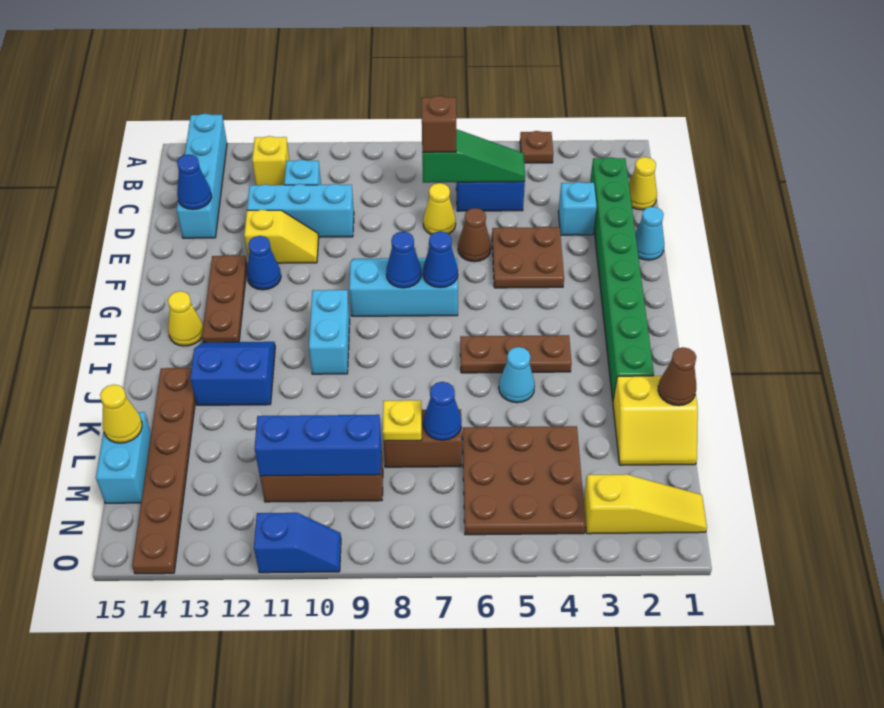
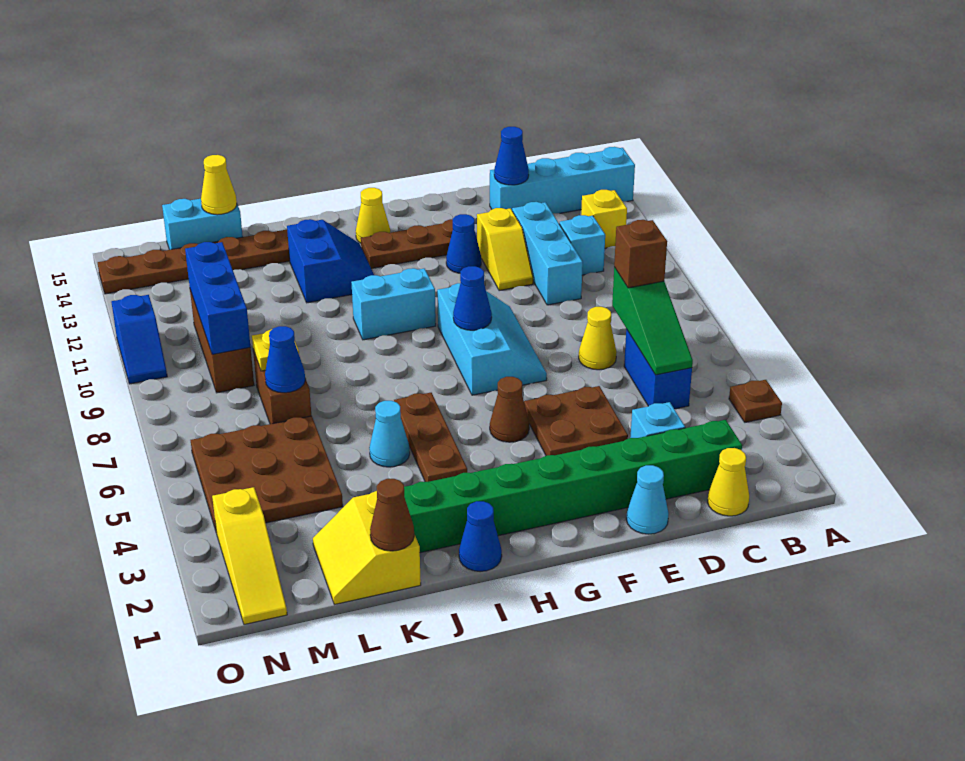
brown 1x1 cone [458,208,491,262] -> brown 1x1 cone moved to [490,377,529,442]
blue 1x1 cone [423,231,458,288] -> blue 1x1 cone moved to [459,501,502,571]

